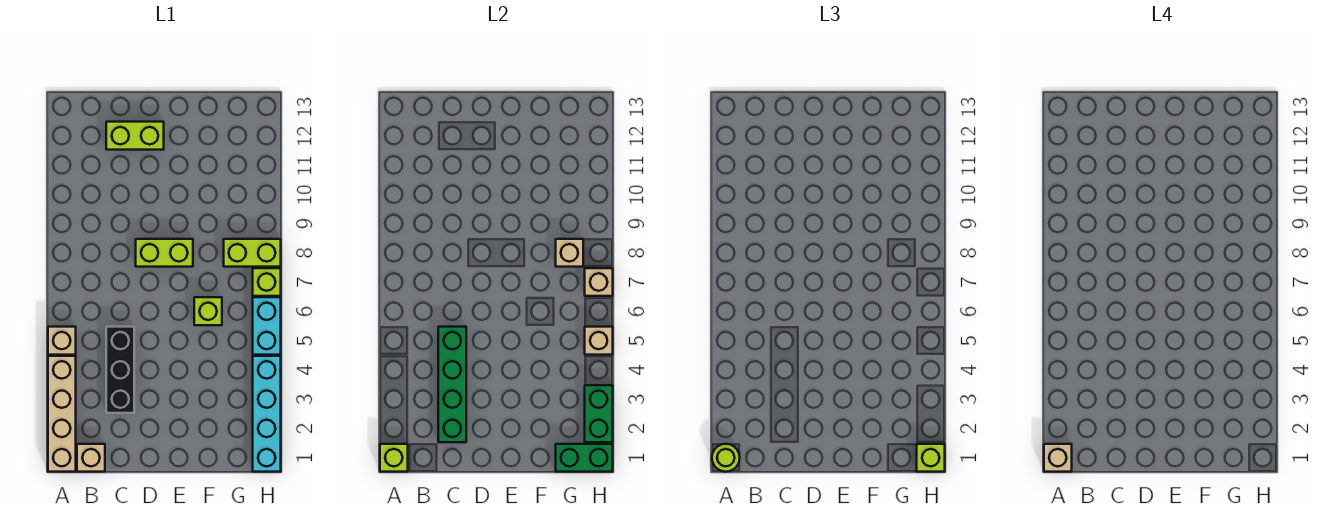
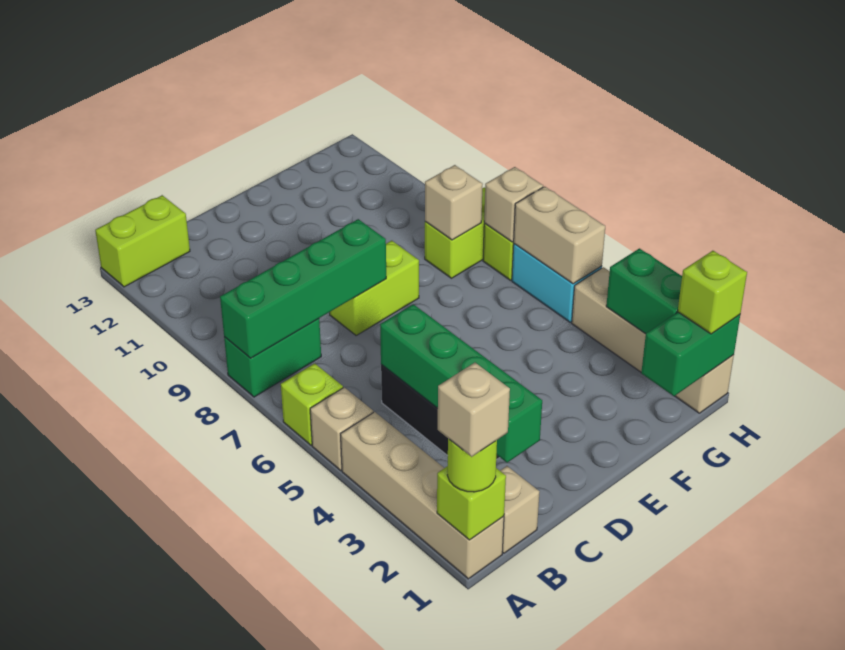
none -> green 1x2 brick [224,319,321,397]
none -> green 1x4 brick [220,219,386,358]
lime 1x2 brick [106,122,164,150] -> lime 1x2 brick moved to [95,195,190,287]
lime 1x1 brick [194,297,222,325] -> lime 1x1 brick moved to [281,363,343,445]
cyan 1x4 brick [253,356,281,472] -> tan 1x4 brick [572,267,734,413]
tan 1x1 brick [585,327,613,355] -> tan 1x2 brick [513,187,605,284]

